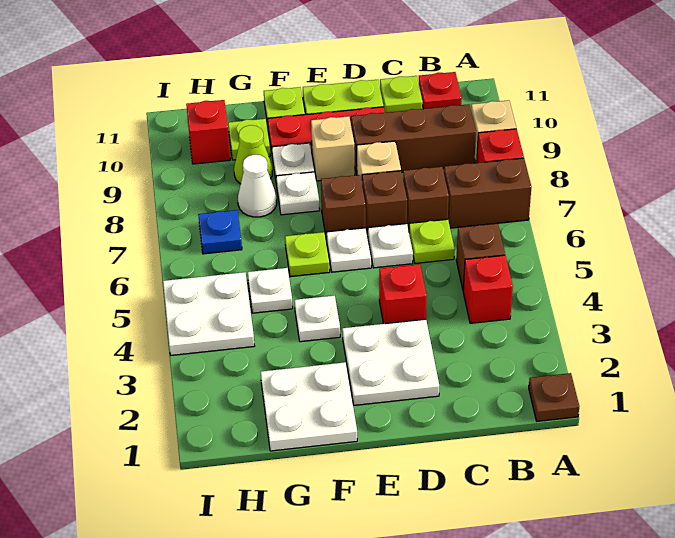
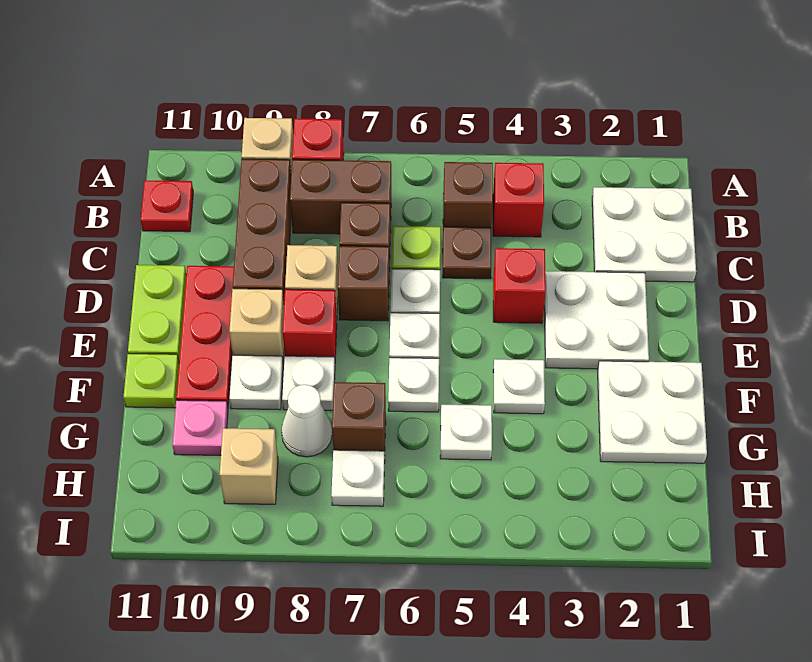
brown 1x1 plate [529,373,579,421] -> brown 1x1 plate moved to [443,227,491,279]
brown 1x2 brick [444,158,531,228] -> brown 1x2 brick turned to [290,160,391,234]
lime 1x1 plate [380,76,423,113] -> none
brown 1x1 brick [321,175,366,241] -> brown 1x1 brick moved to [332,382,386,456]
lime 1x1 plate [285,232,330,277] -> white 1x1 plate [388,358,439,412]
lime 1x1 cone [234,125,272,184] -> none
lime 1x1 plate [228,119,270,160] -> pink 1x1 plate [173,400,228,455]
white 2x2 plate [163,272,254,355] -> white 2x2 plate moved to [592,187,696,282]
blue 1x1 plate [198,210,242,254] -> white 1x1 plate [331,450,385,506]
none -> tan 1x1 brick [220,428,278,504]
red 1x1 brick [186,100,230,164] -> red 1x1 brick moved to [283,289,337,358]

